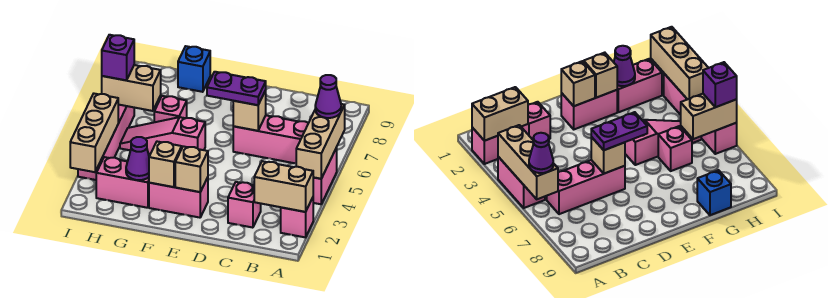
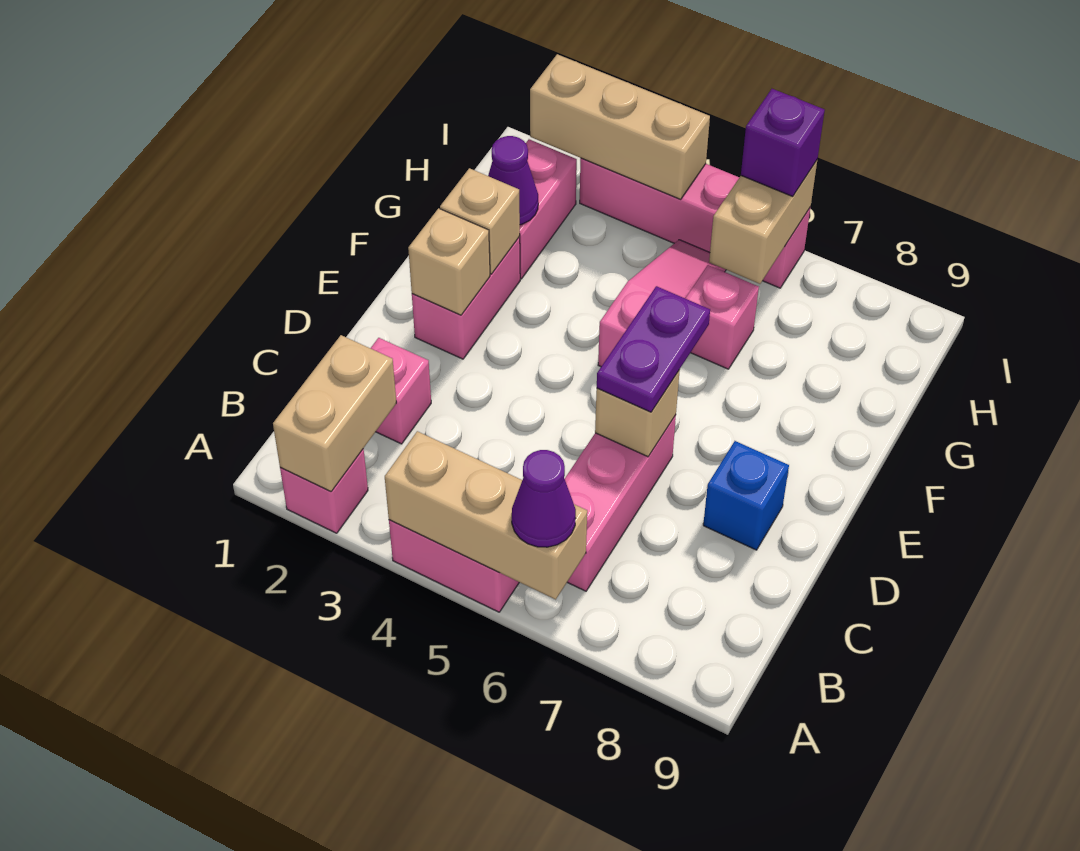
blue 1x1 brick [178,46,210,92] -> blue 1x1 brick moved to [703,441,789,550]

